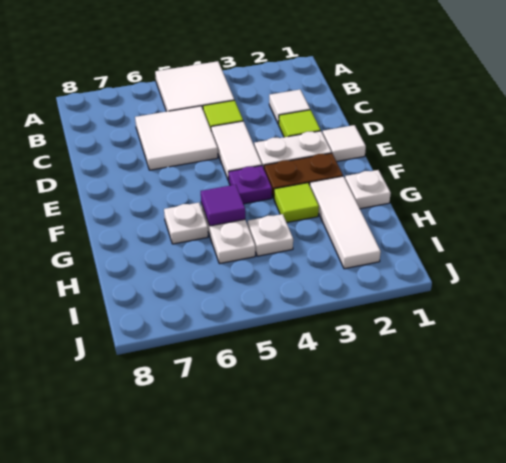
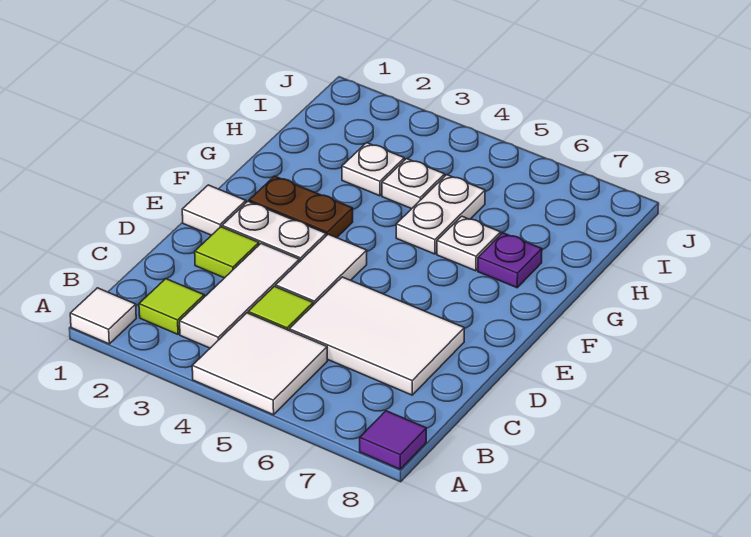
white 1x1 tile [269,90,310,124] -> white 1x1 tile moved to [70,288,136,344]
white 2x2 tile [135,106,218,170] -> white 2x3 tile [289,277,464,395]
purple 1x1 plate [229,166,272,204] -> purple 1x1 plate moved to [478,233,542,288]
white 1x1 plate [345,170,391,209] -> white 1x1 plate moved to [342,143,404,196]
white 1x3 tile [310,176,381,269] -> white 1x3 tile moved to [180,244,299,348]
lime 1x1 tile [274,183,319,223] -> lime 1x1 tile moved to [139,279,204,334]
purple 1x1 tile [201,185,245,226] -> purple 1x1 tile moved to [360,411,426,469]

